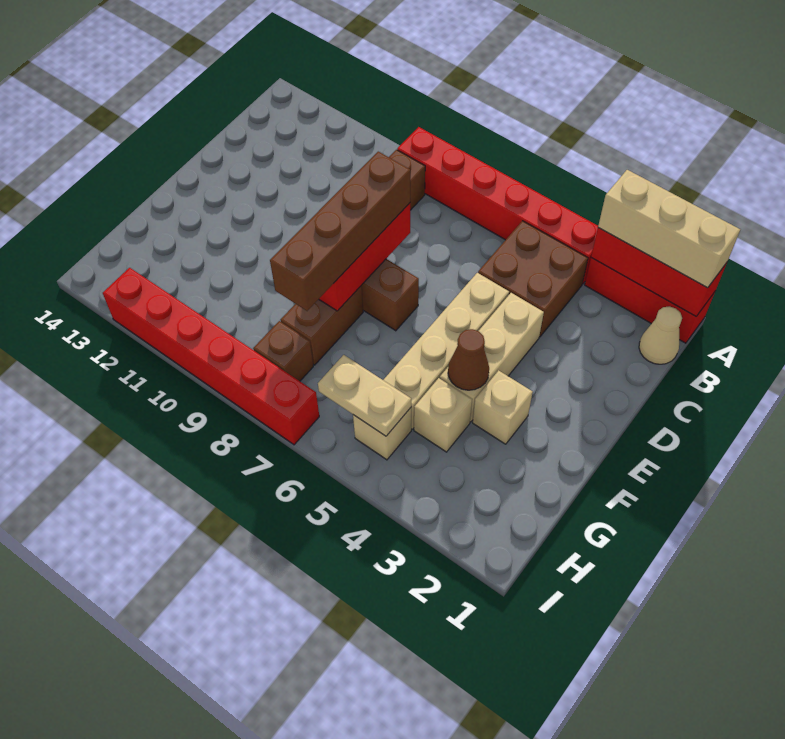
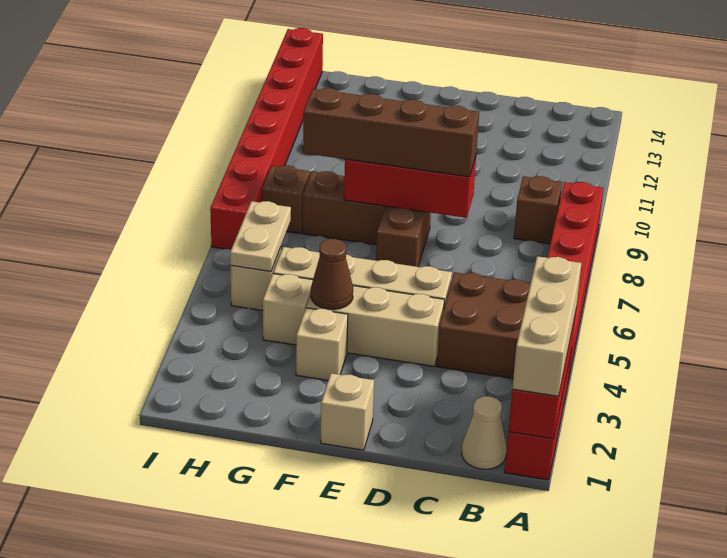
none -> tan 1x1 brick [320,373,374,450]
red 1x6 brick [103,268,319,445] -> red 1x8 brick [210,28,323,250]

